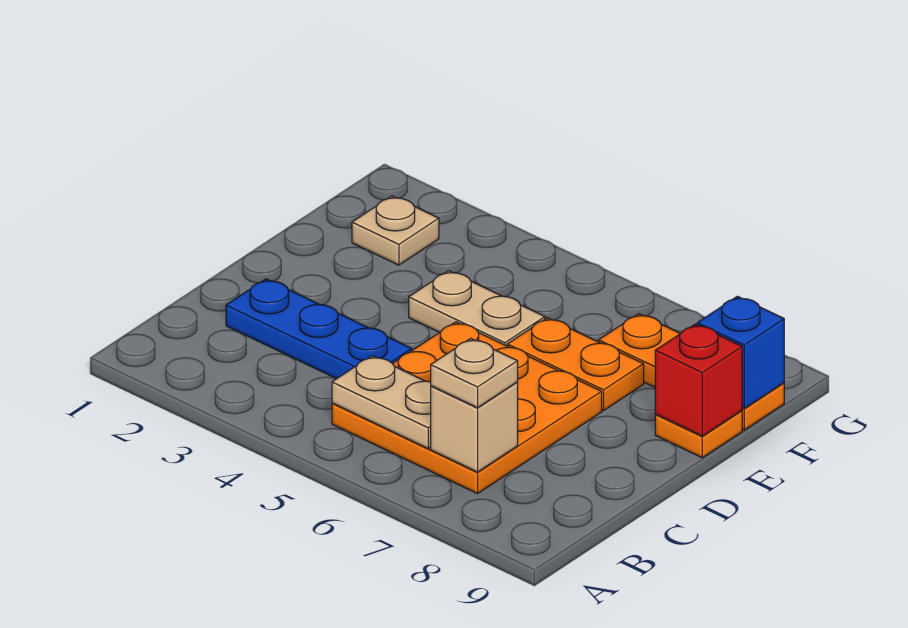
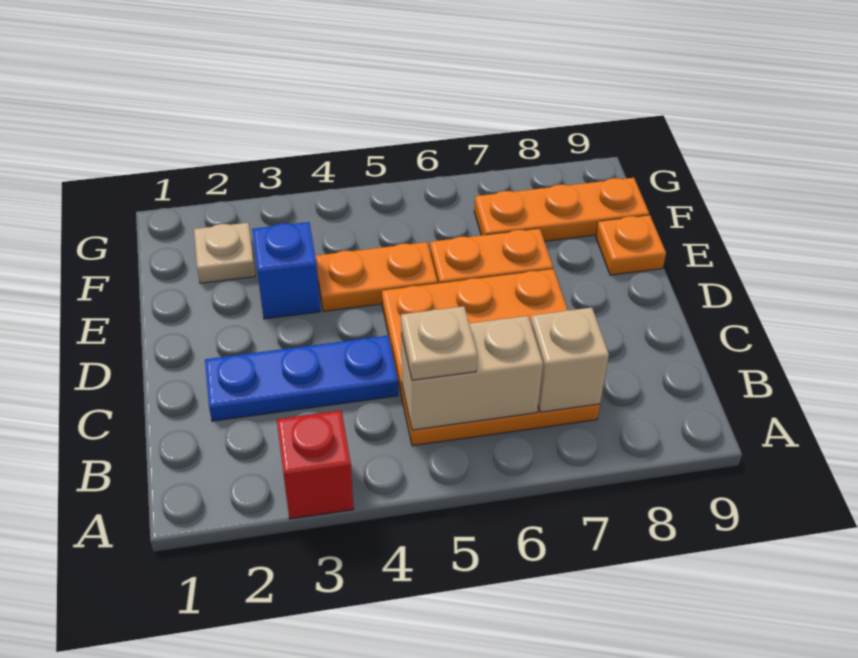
tan 1x2 plate [332,356,431,448] -> tan 1x2 brick [401,316,543,430]
tan 1x1 plate [431,338,518,408] -> tan 1x1 plate moved to [401,306,477,380]
tan 1x2 plate [409,271,545,346] -> orange 1x2 plate [315,242,437,311]
red 1x1 brick [655,324,742,436] -> red 1x1 brick moved to [277,410,354,519]
blue 1x1 brick [697,296,784,408] -> blue 1x1 brick moved to [252,222,320,319]

